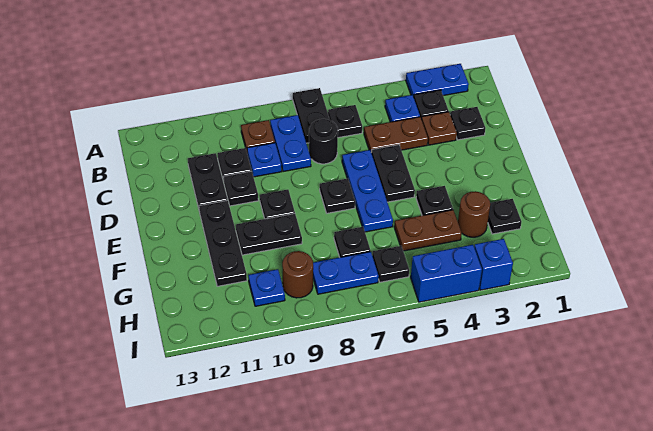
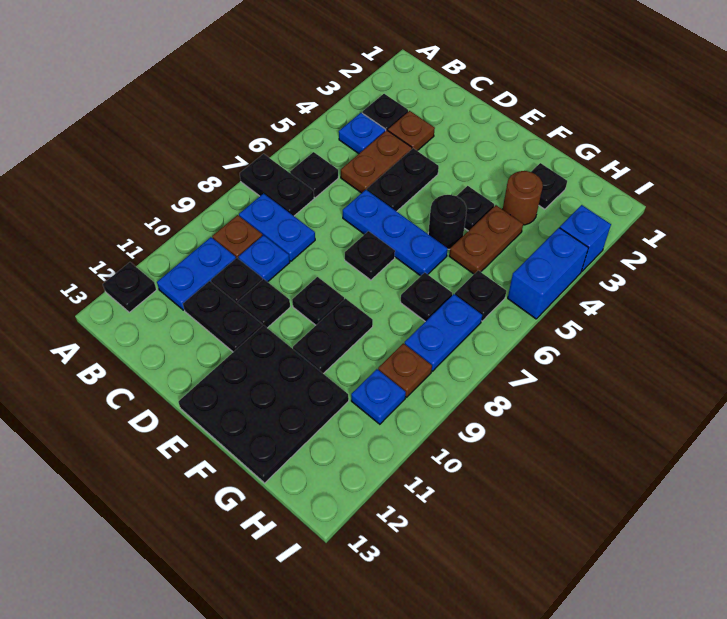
blue 1x2 plate [406,64,469,97] -> blue 1x2 plate moved to [157,237,236,310]
black 1x1 plate [450,107,485,140] -> black 1x1 plate moved to [103,262,156,312]
black 1x1 round brick [309,119,338,164] -> black 1x1 round brick moved to [428,195,467,249]
black 1x2 plate [371,145,415,202] -> black 1x2 plate turned to [367,148,439,211]
black 1x3 plate [199,200,247,286] -> black 3x3 plate [178,325,349,483]
brown 1x1 round brick [282,251,313,298] -> brown 1x1 plate [378,343,432,397]

